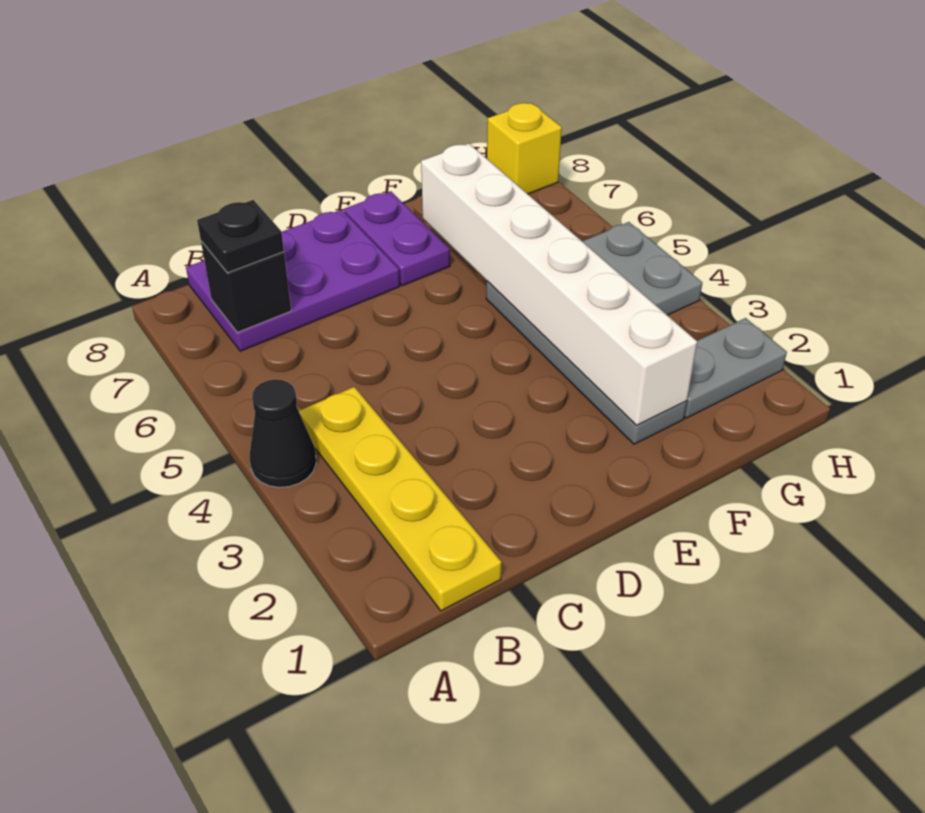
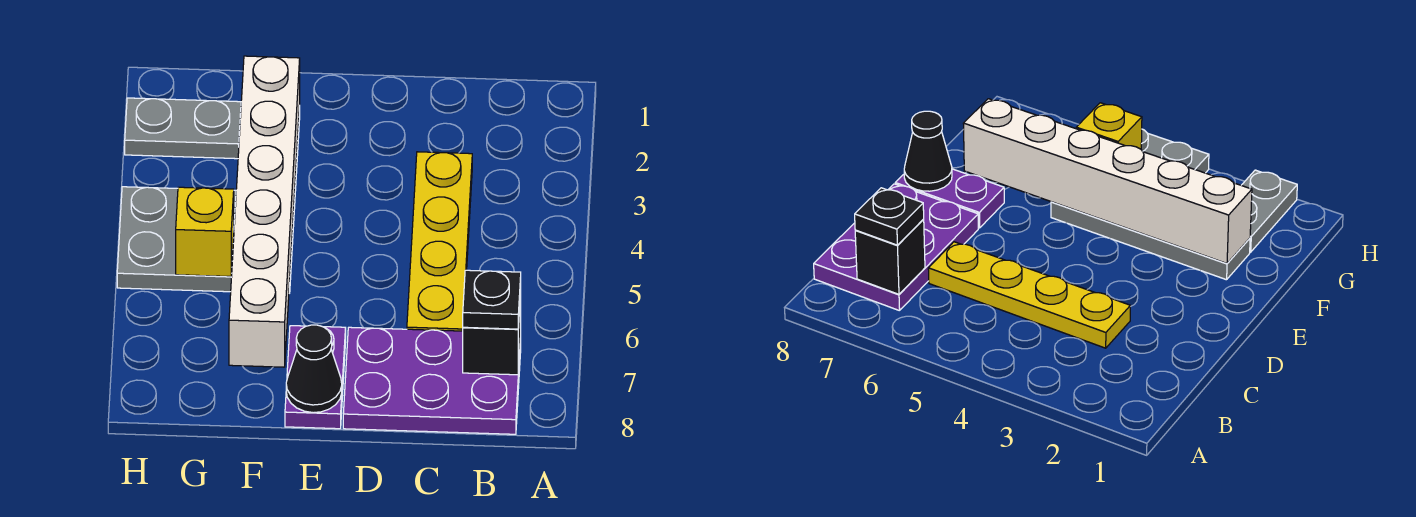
black 1x1 cone [250,380,316,487] -> black 1x1 cone moved to [286,325,342,413]
yellow 1x4 plate [299,387,502,611] -> yellow 1x4 plate moved to [407,152,472,331]
yellow 1x1 brick [487,103,562,194] -> yellow 1x1 brick moved to [176,187,234,277]

